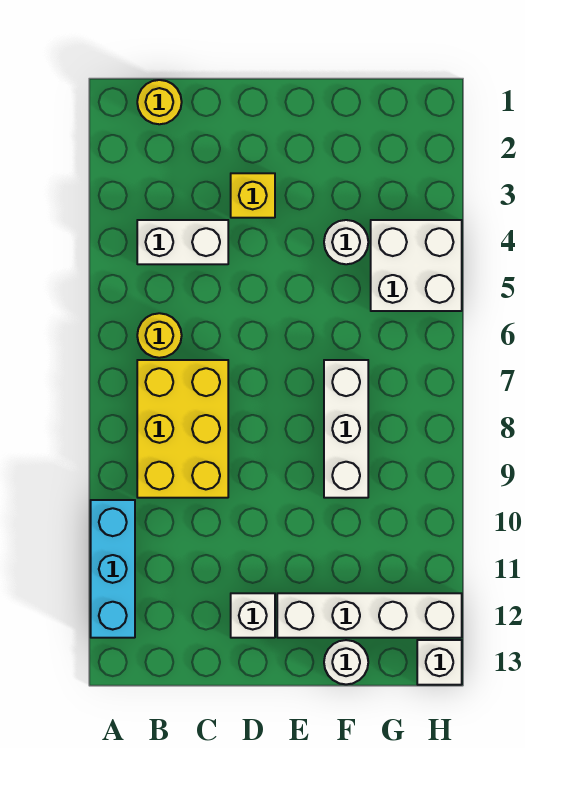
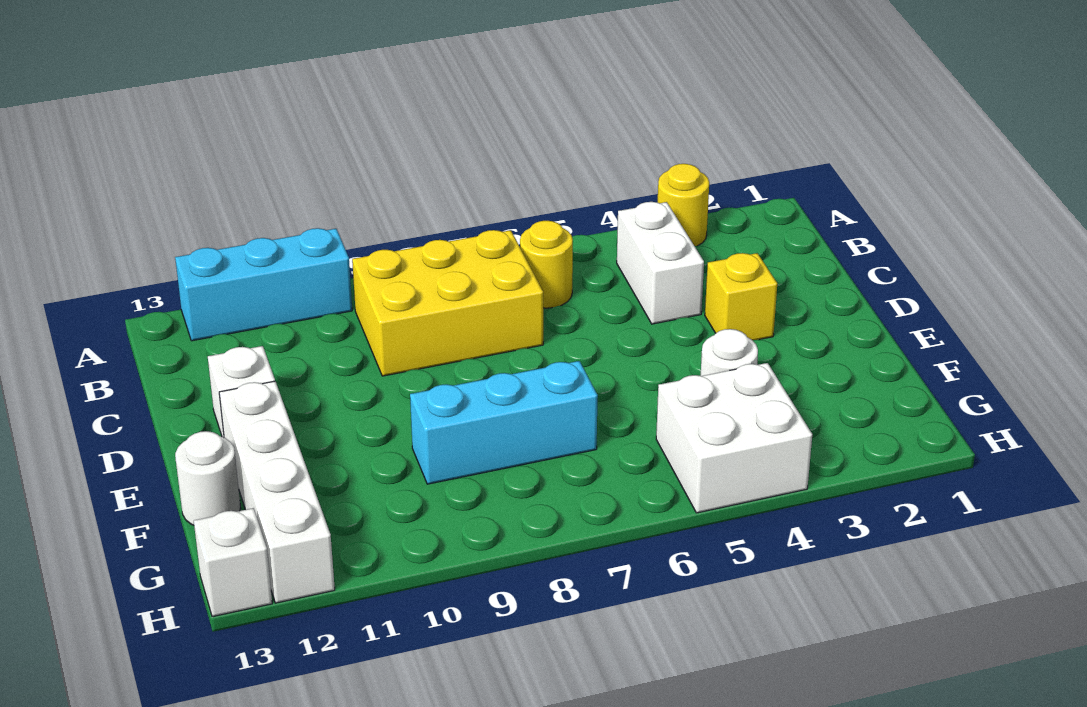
yellow 1x1 round brick [137,80,182,124] -> yellow 1x1 round brick moved to [658,164,709,246]
white 1x3 brick [324,360,368,498] -> cyan 1x3 brick [410,361,598,484]

